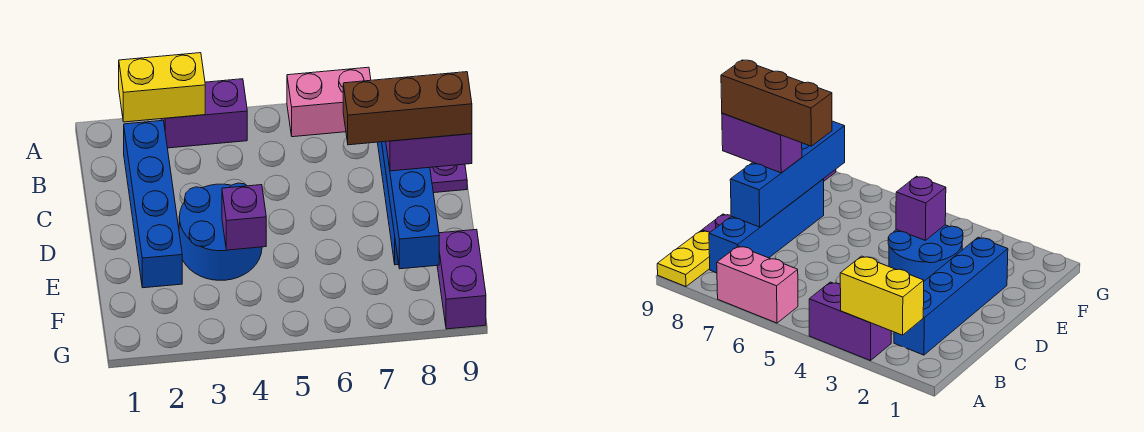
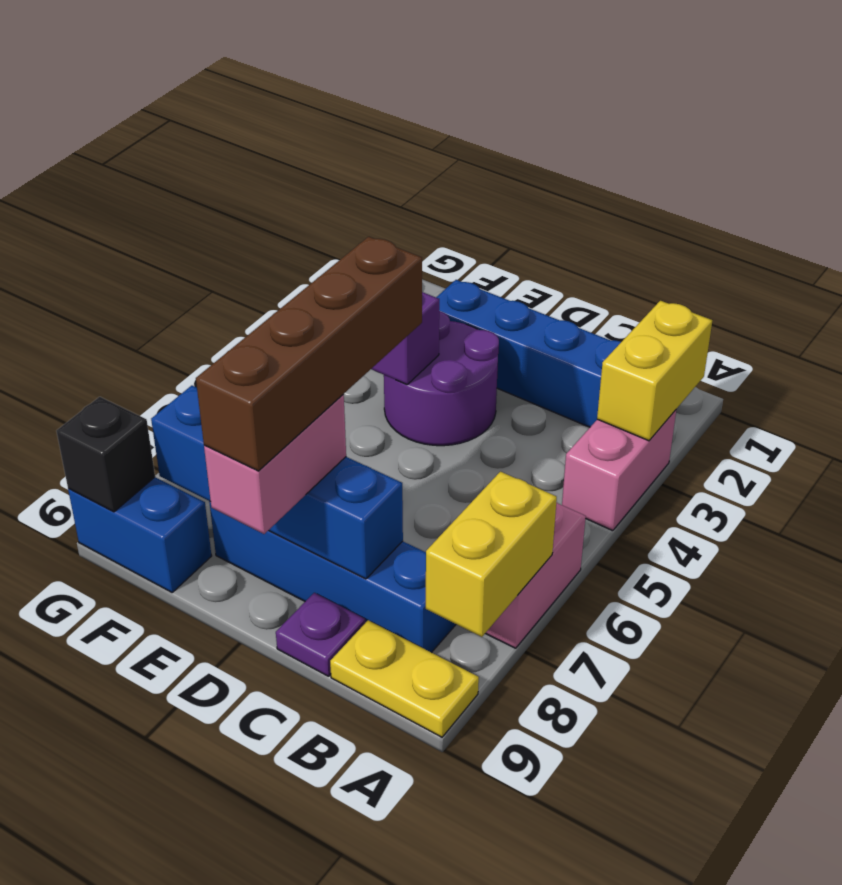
purple 1x2 brick [161,79,247,148] -> pink 1x2 brick [562,410,676,531]
none -> yellow 1x2 brick [426,472,557,637]
blue 2x2 round brick [179,183,262,280] -> purple 2x2 round brick [384,311,499,446]
brown 1x3 brick [343,72,472,145] -> brown 1x4 brick [196,237,422,471]
purple 1x2 brick [386,134,472,171] -> pink 1x2 brick [204,395,346,534]
purple 1x2 brick [437,229,486,329] -> blue 1x2 brick [68,477,212,592]
none -> black 1x1 brick [57,397,155,512]

